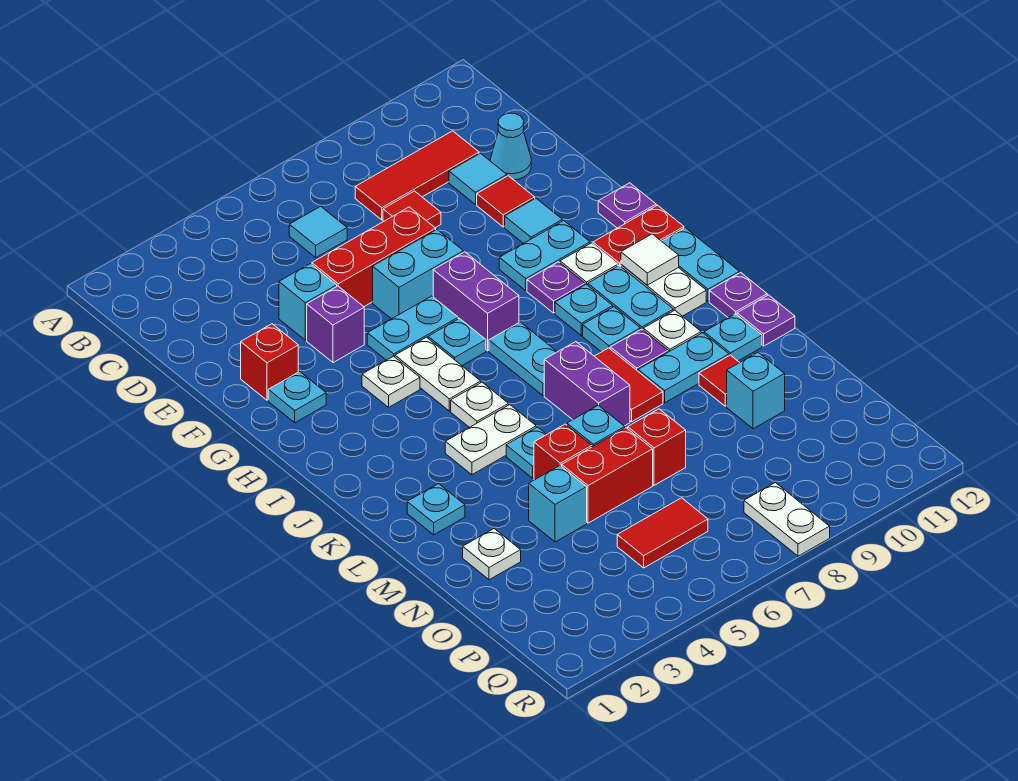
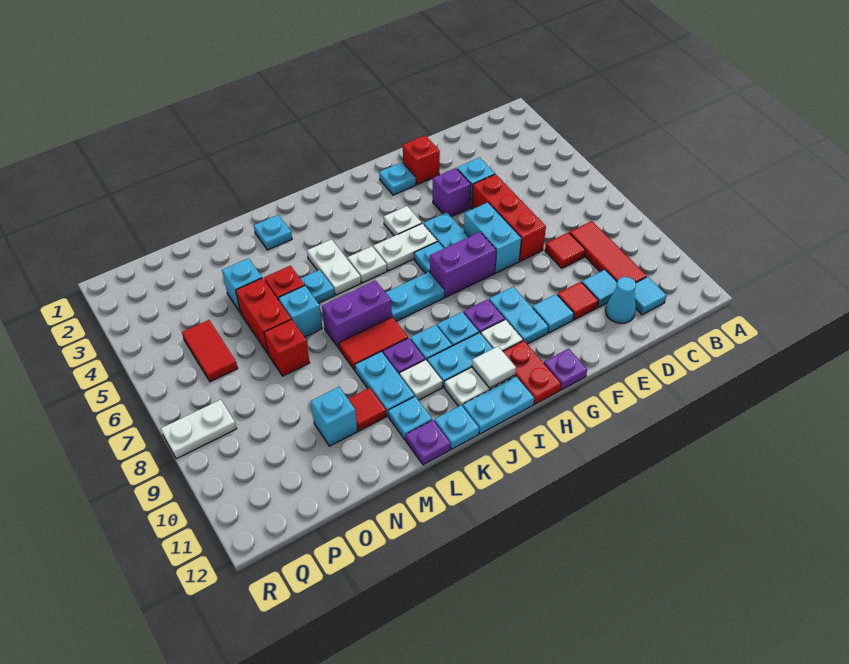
cyan 1x1 tile [289,206,347,257] -> cyan 1x1 tile moved to [634,277,667,315]
purple 1x1 plate [709,273,767,318] -> cyan 1x1 plate [434,405,479,449]
white 1x1 plate [463,529,521,580] -> none

